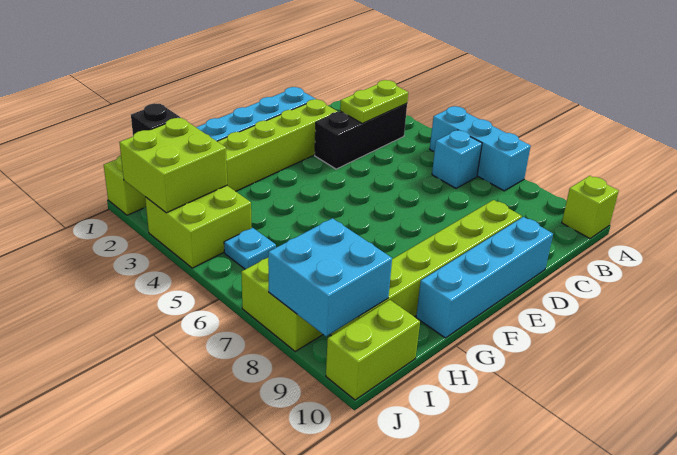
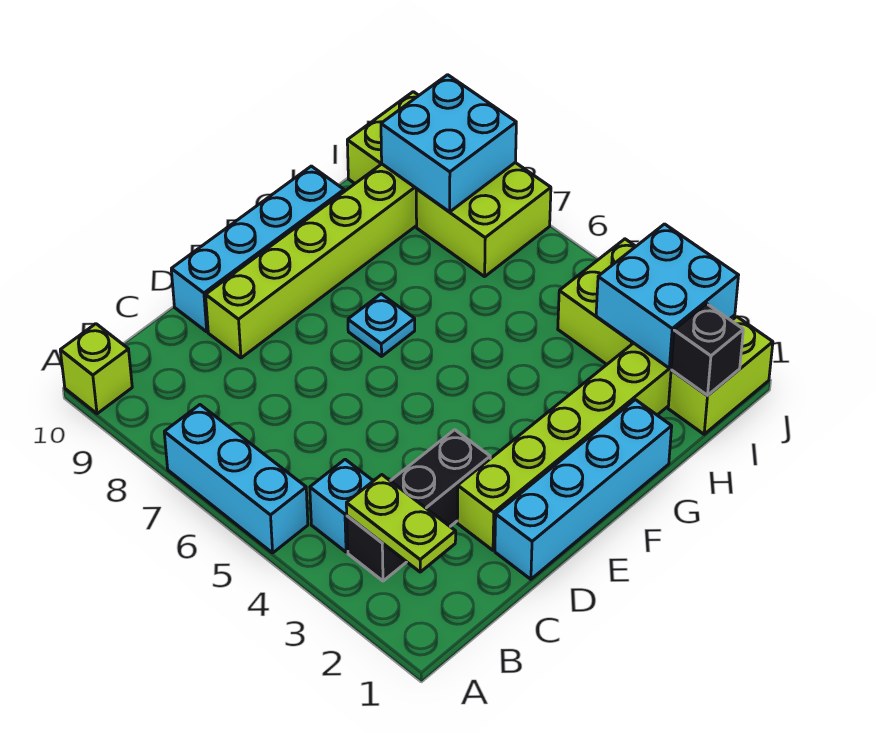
lime 1x2 plate [340,80,408,124] -> lime 1x2 plate turned to [346,475,456,572]
cyan 1x1 brick [432,130,482,188] -> cyan 1x1 brick moved to [310,459,373,552]
lime 2x2 brick [119,118,227,213] -> cyan 2x2 brick [596,224,739,368]
cyan 1x1 plate [224,228,276,269] -> cyan 1x1 plate moved to [348,294,415,356]

